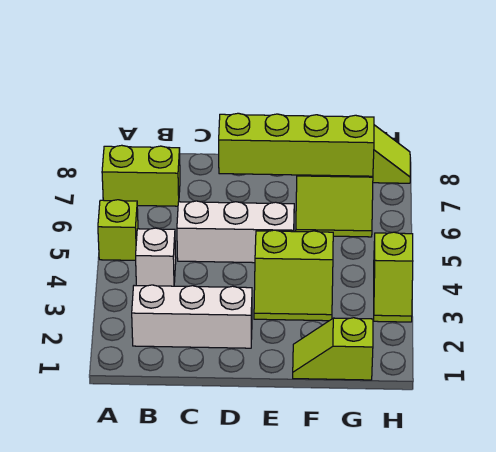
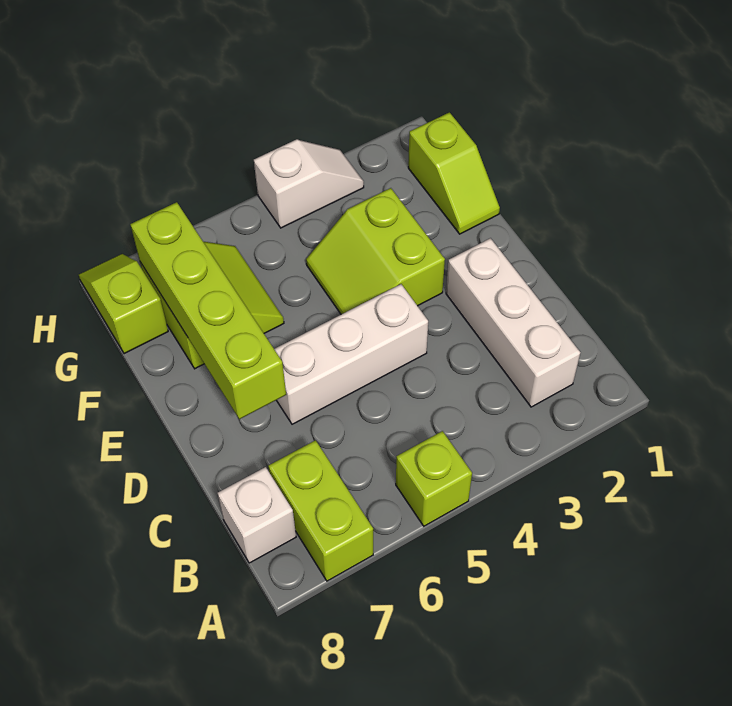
white 1x1 brick [136,228,176,286] -> white 1x1 brick moved to [218,467,296,563]
white 1x3 brick [177,201,294,263] -> white 1x3 brick turned to [274,284,428,424]
lime 2x2 slope [254,230,333,321] -> lime 2x2 slope turned to [306,188,445,314]
lime 1x2 slope [374,232,413,322] -> white 1x2 slope [254,139,364,228]

